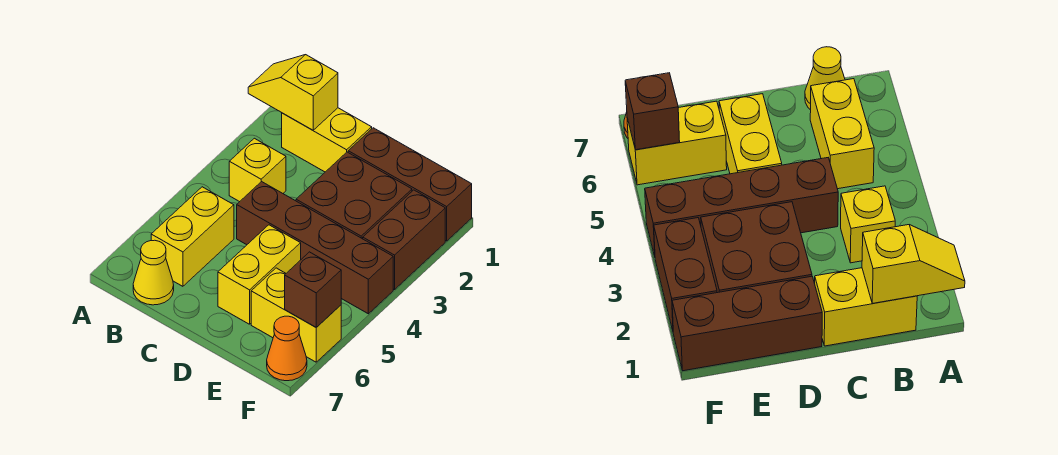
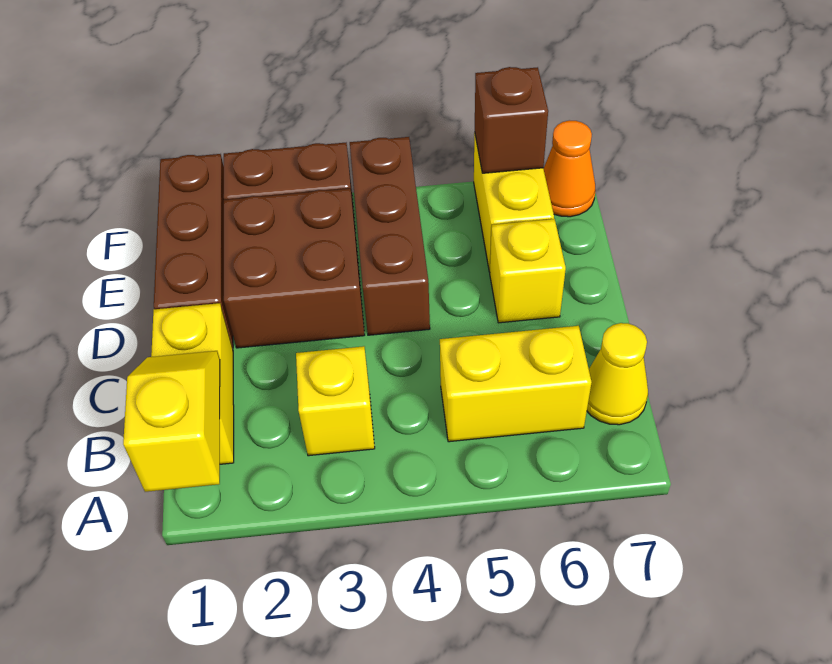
yellow 1x2 slope [248,55,338,130] -> yellow 1x2 slope turned to [123,351,220,492]
brown 1x4 brick [237,181,393,314] -> brown 1x3 brick [350,137,430,335]
yellow 1x2 brick [218,225,301,324] -> yellow 1x1 brick [490,219,566,323]

